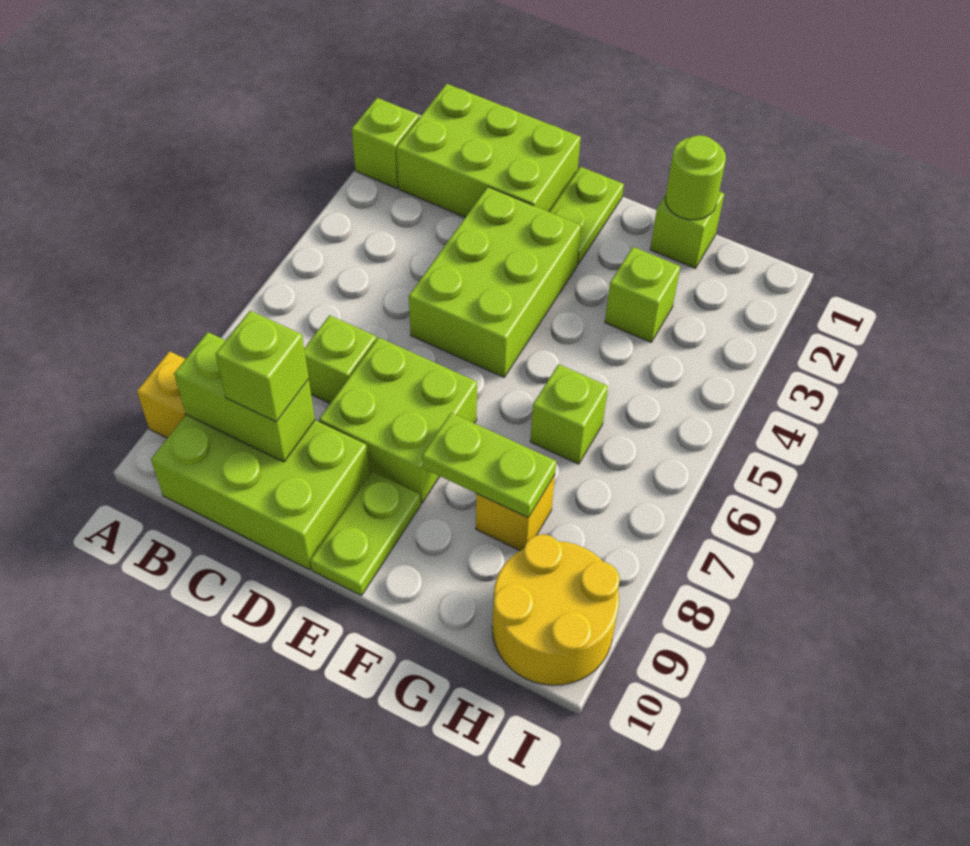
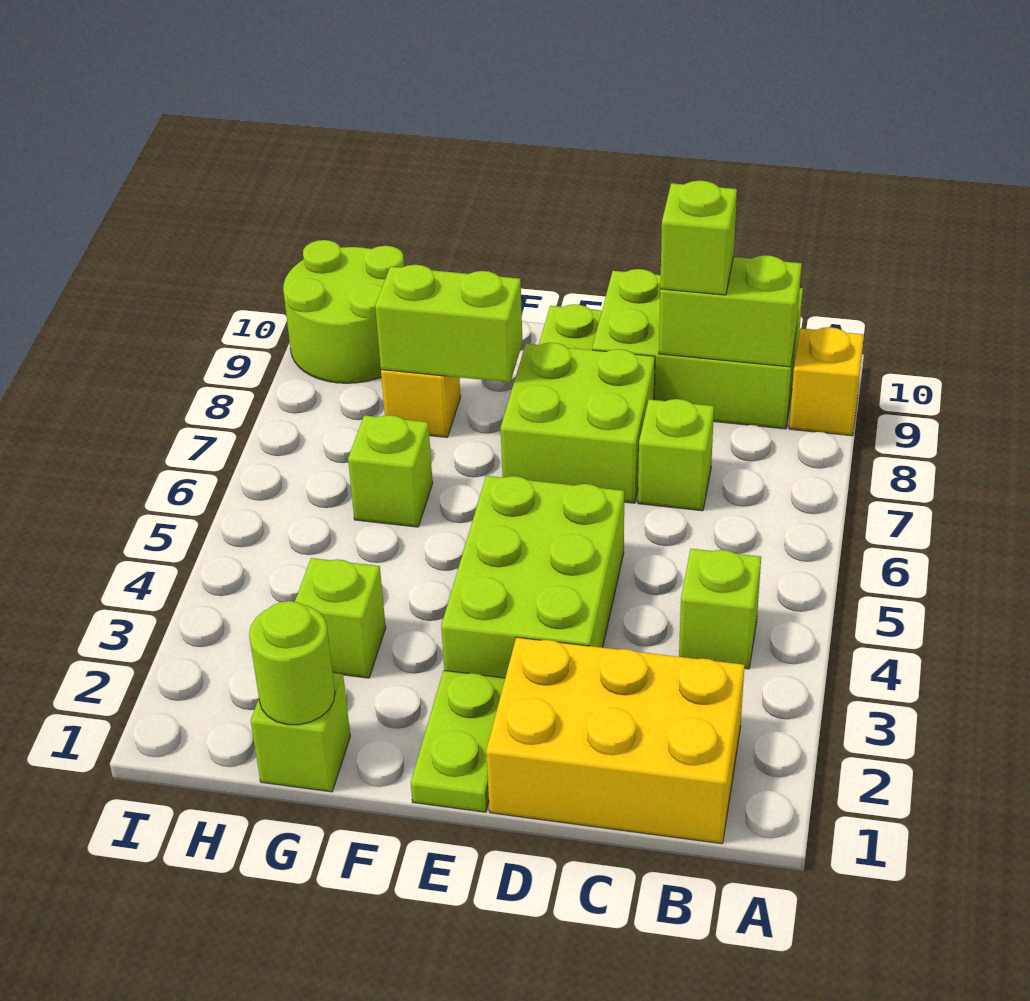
lime 1x1 brick [352,98,419,188] -> lime 1x1 brick moved to [679,549,761,669]
lime 2x3 brick [397,84,581,217] -> yellow 2x3 brick [486,637,745,844]
lime 1x2 plate [422,413,556,518] -> lime 1x2 brick [375,265,522,382]
yellow 2x2 round brick [492,534,620,685] -> lime 2x2 round brick [283,240,404,383]

